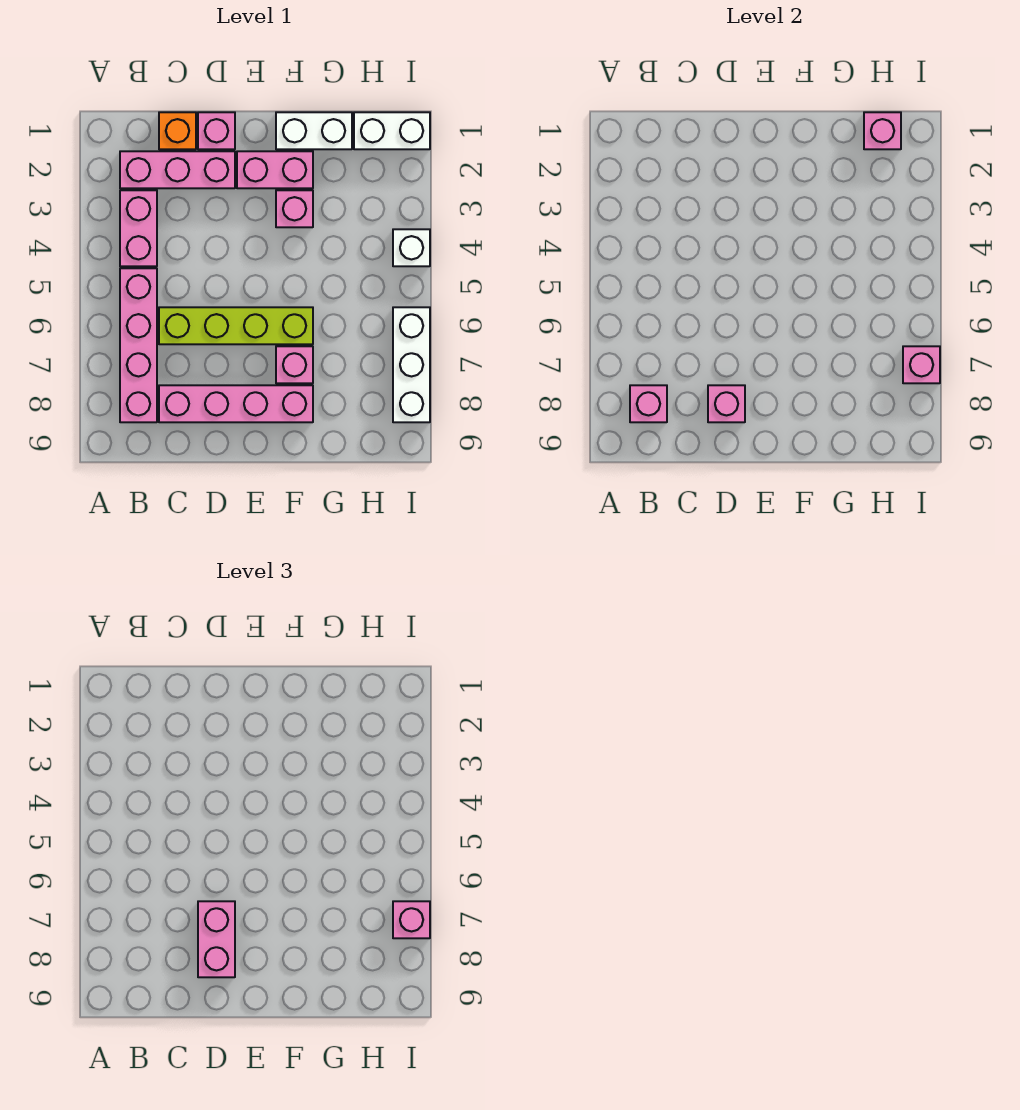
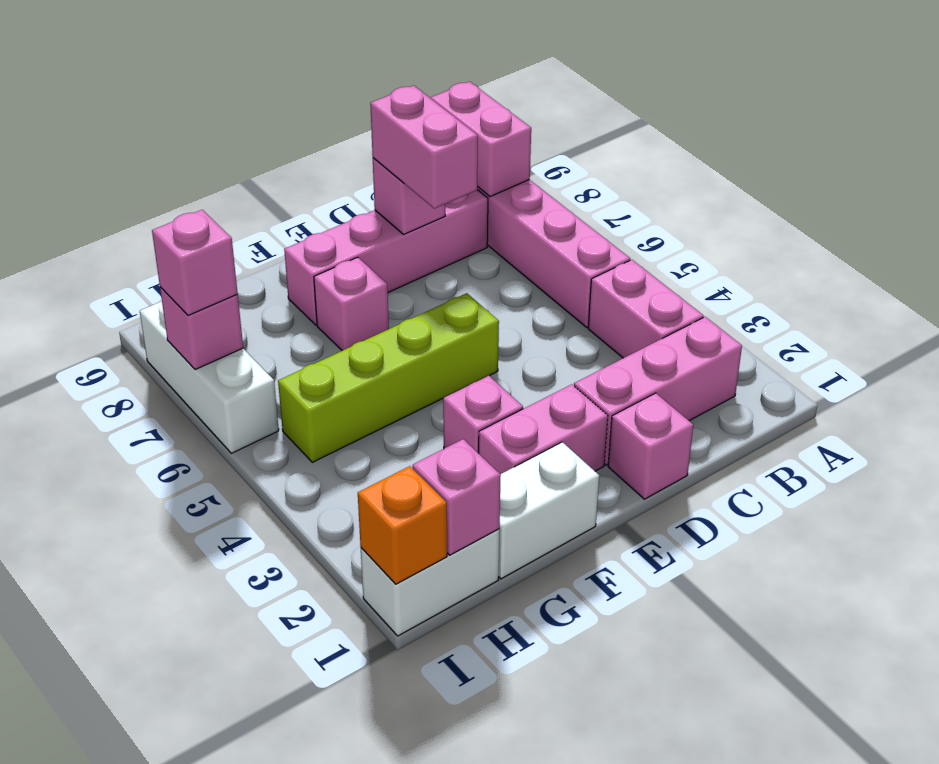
pink 1x1 brick [630,385,667,422] -> pink 1x2 brick [430,82,531,197]
orange 1x1 brick [159,112,196,149] -> orange 1x1 brick moved to [358,466,447,584]
lime 1x4 brick [159,307,313,344] -> lime 1x4 brick moved to [278,293,499,462]
white 1x1 brick [393,229,430,266] -> none

